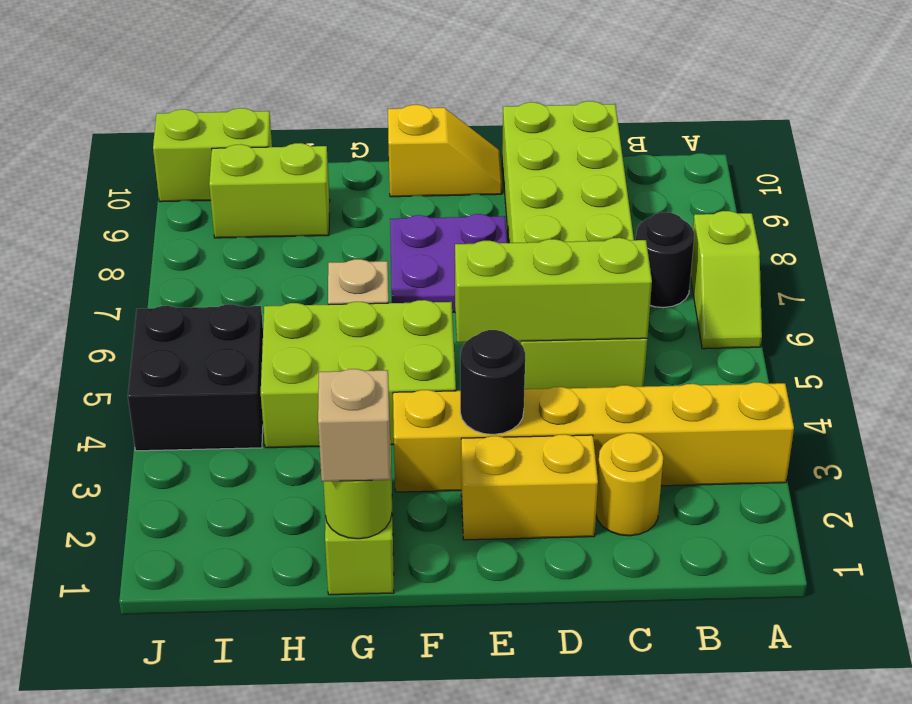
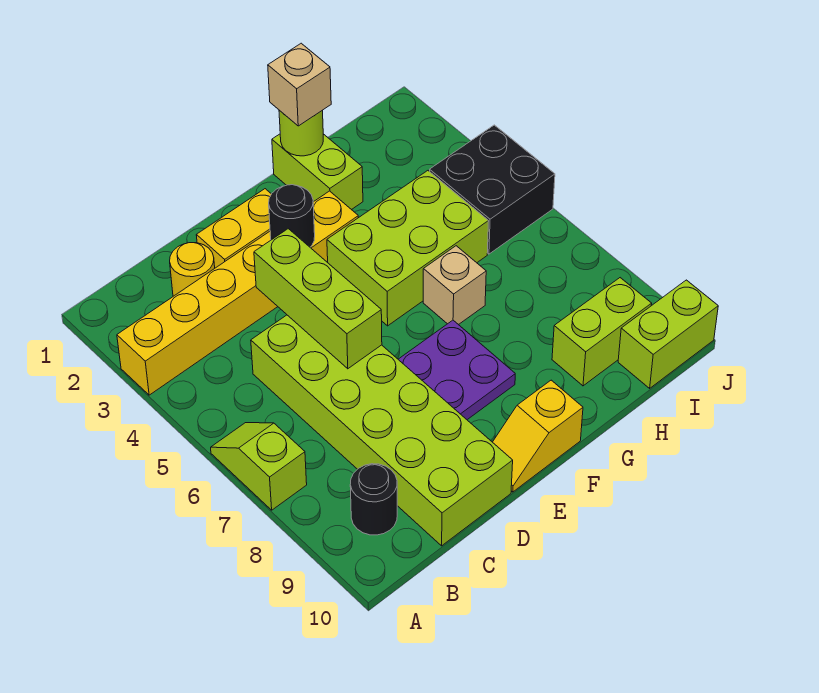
black 1x1 round brick [636,212,694,308] -> black 1x1 round brick moved to [350,464,397,535]
lime 1x3 brick [455,238,652,343] -> lime 1x3 brick turned to [254,229,382,369]

